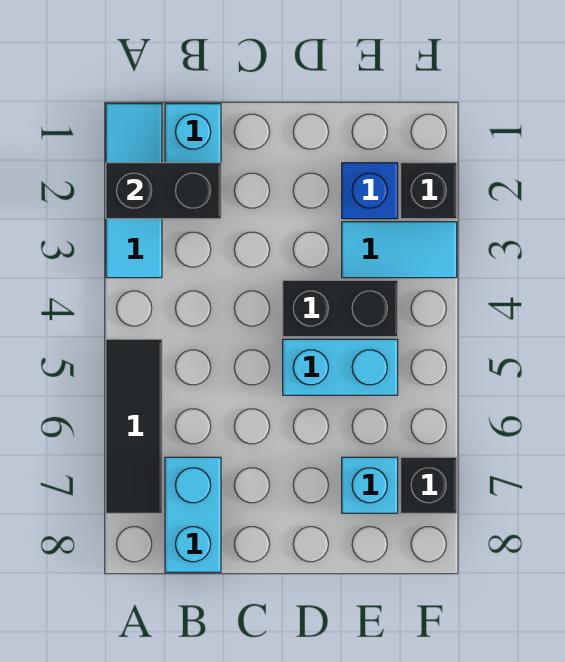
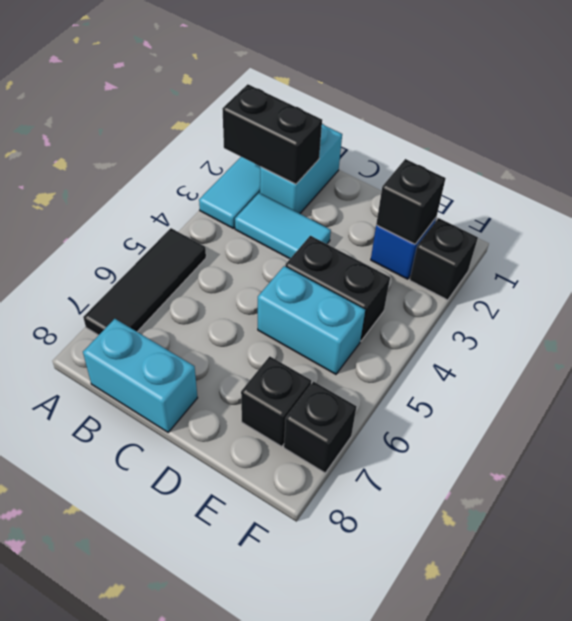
cyan 1x2 brick [165,457,221,572] -> cyan 1x2 brick turned to [83,319,198,432]
none -> black 1x1 brick [376,159,446,244]
cyan 1x2 tile [342,222,457,278] -> cyan 1x2 tile moved to [235,193,331,259]
cyan 1x1 brick [342,457,398,513] -> black 1x1 brick [241,356,311,447]

